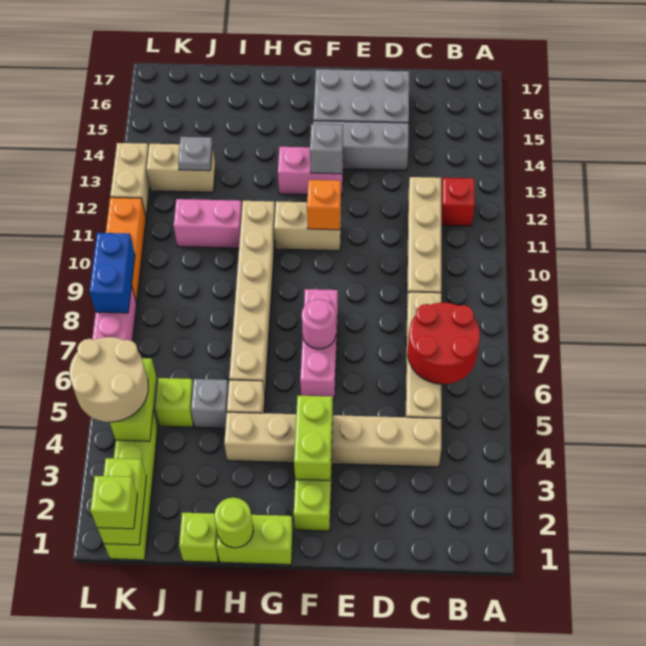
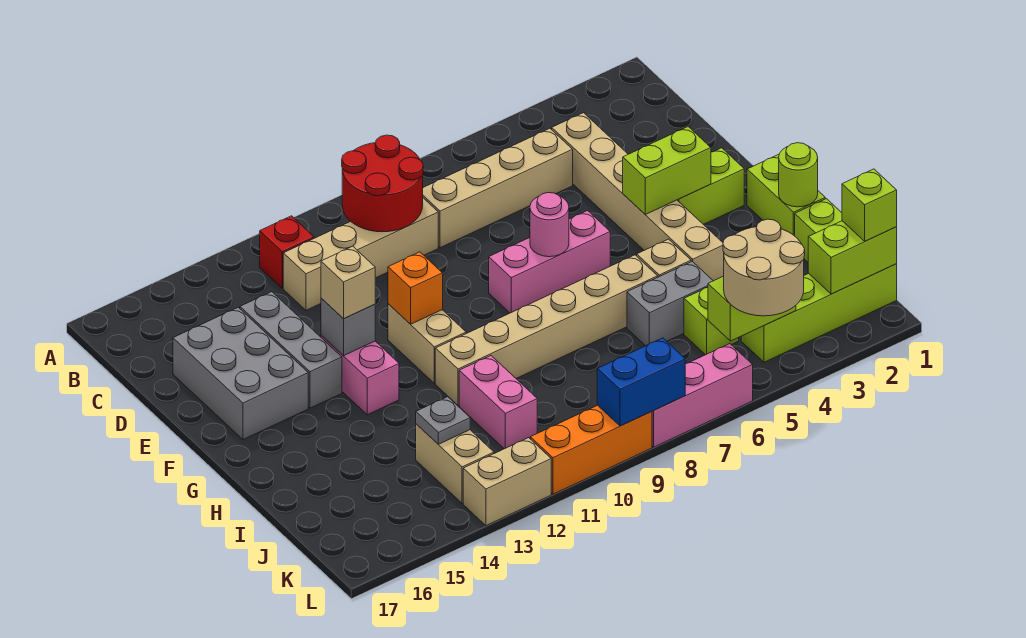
red 2x2 round brick [408,303,480,384] -> red 2x2 round brick moved to [342,135,423,232]
none -> tan 1x1 brick [321,246,375,319]
grey 1x1 brick [191,379,229,428] -> grey 1x2 brick [627,261,713,346]

